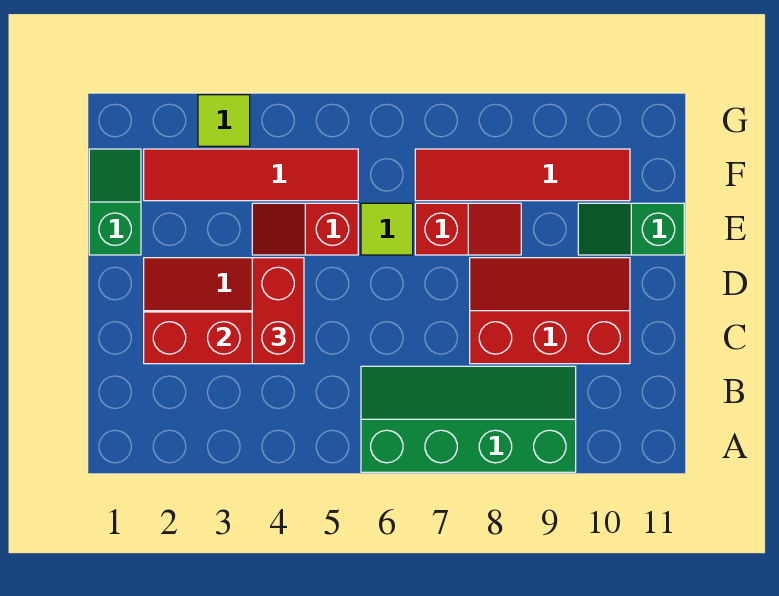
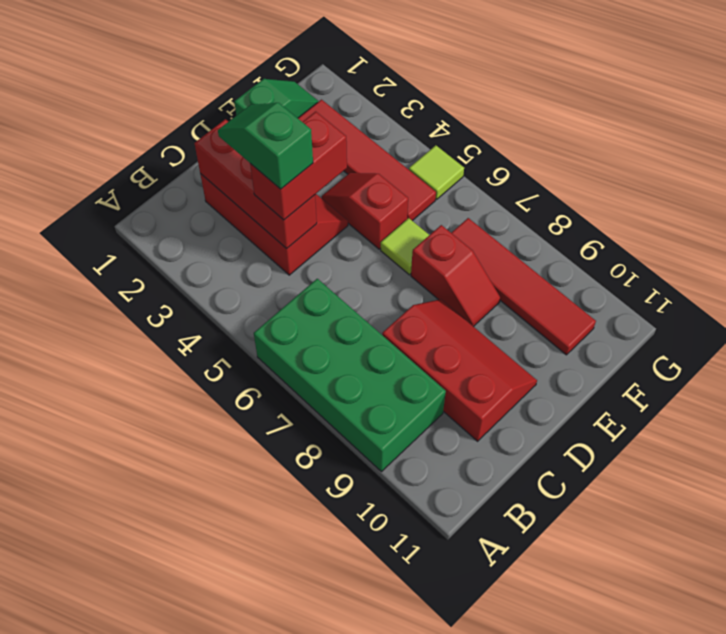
green 2x4 slope [361,366,576,472] -> green 2x4 brick [254,279,446,472]
green 1x2 slope [578,203,684,255] -> green 1x2 slope moved to [218,103,313,189]
lime 1x1 tile [198,95,250,146] -> lime 1x1 tile moved to [409,145,464,199]

